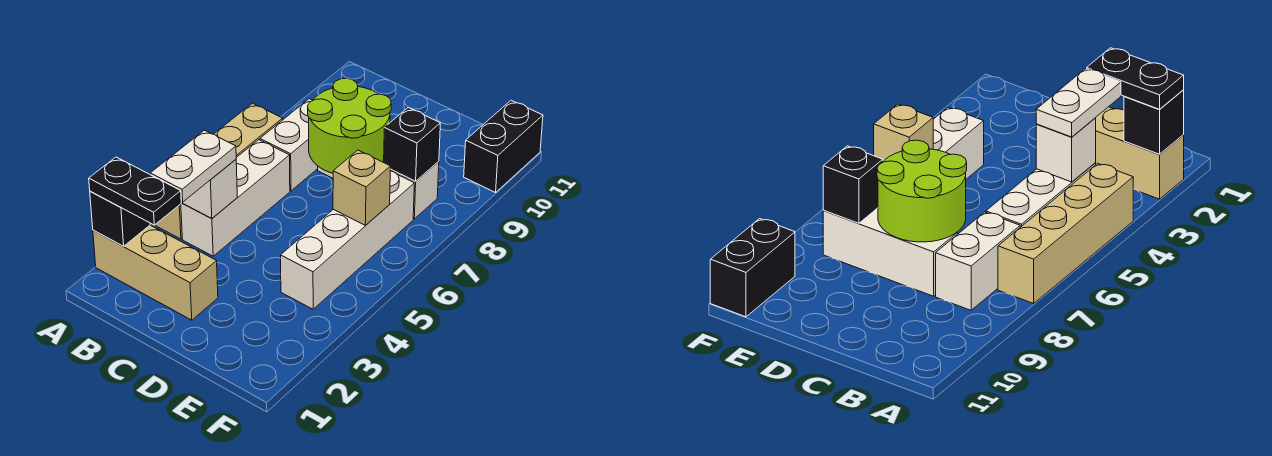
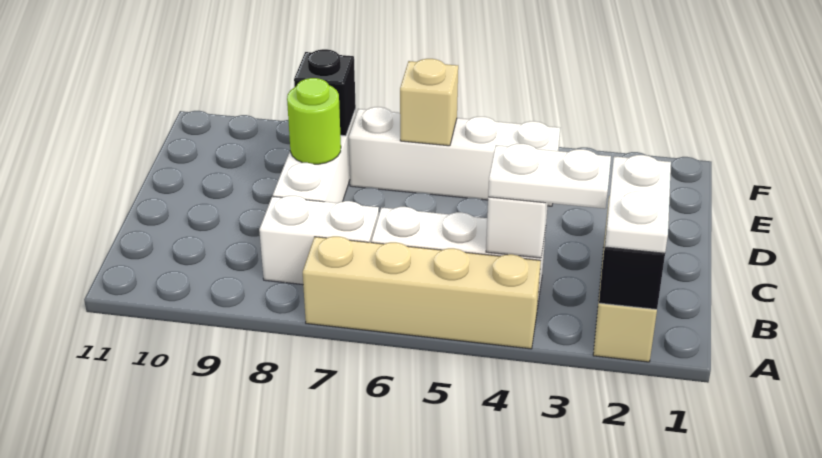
black 1x2 plate [89,157,181,225] -> white 1x2 plate [605,155,671,253]
lime 2x2 round brick [308,78,391,173] -> lime 1x1 round brick [287,78,341,164]
black 1x2 brick [464,100,543,193] -> none

